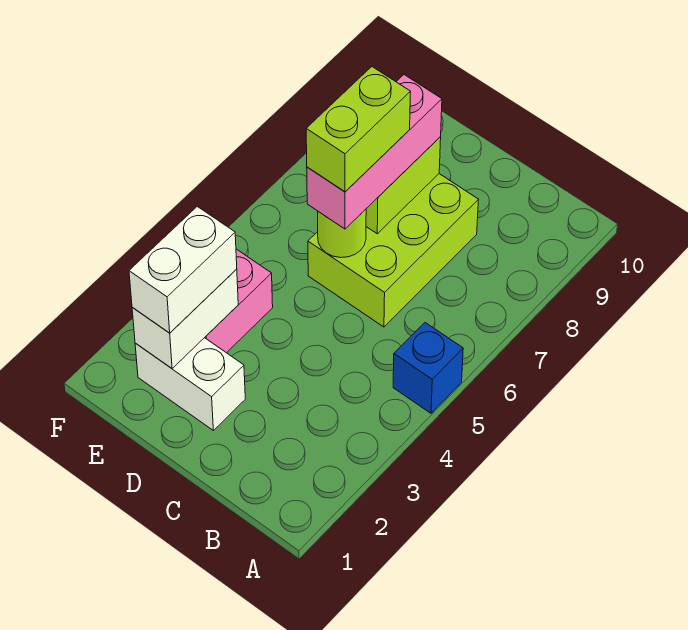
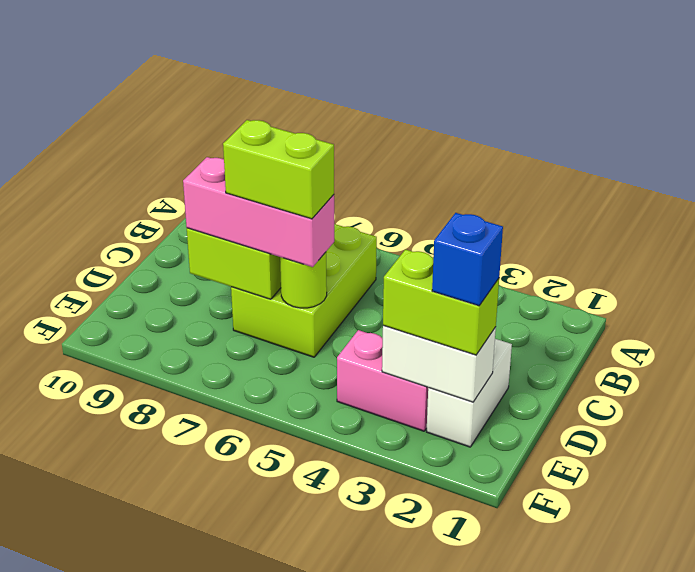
blue 1x1 brick [393,323,463,413] -> blue 1x1 brick moved to [432,213,503,306]
lime 2x3 brick [308,174,479,327] -> lime 2x3 brick turned to [231,224,377,357]
white 1x2 brick [129,207,237,333] -> lime 1x2 brick [383,250,499,355]

